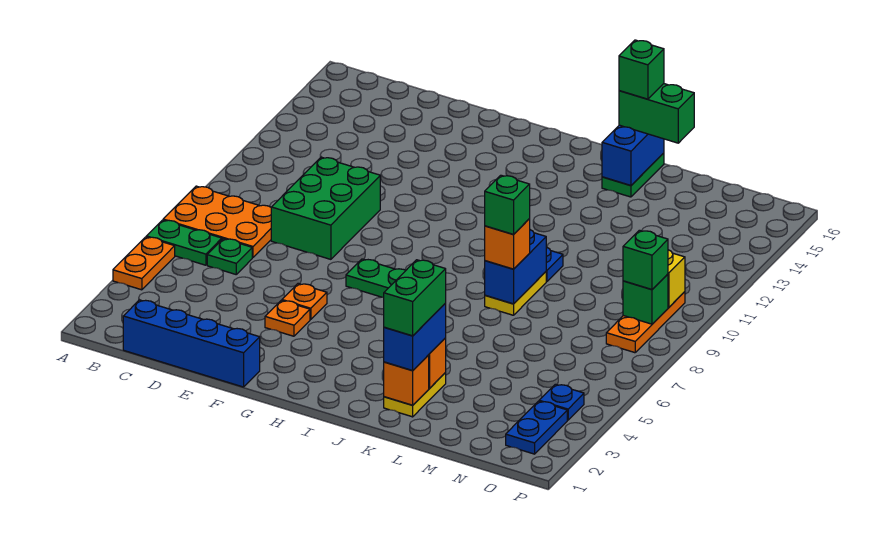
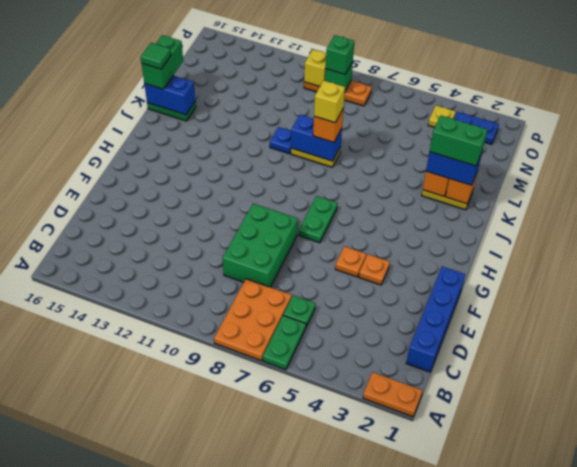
orange 1x2 plate [113,237,175,290] -> orange 1x2 plate moved to [363,372,423,417]
green 2x3 brick [271,157,380,259] -> green 2x3 brick turned to [222,204,297,287]
green 1x1 brick [485,175,530,234] -> yellow 1x1 brick [314,81,345,123]
green 1x1 brick [619,40,664,99] -> green 1x1 tile [141,43,171,69]
blue 1x1 plate [539,384,584,420] -> yellow 1x1 plate [428,106,456,127]

